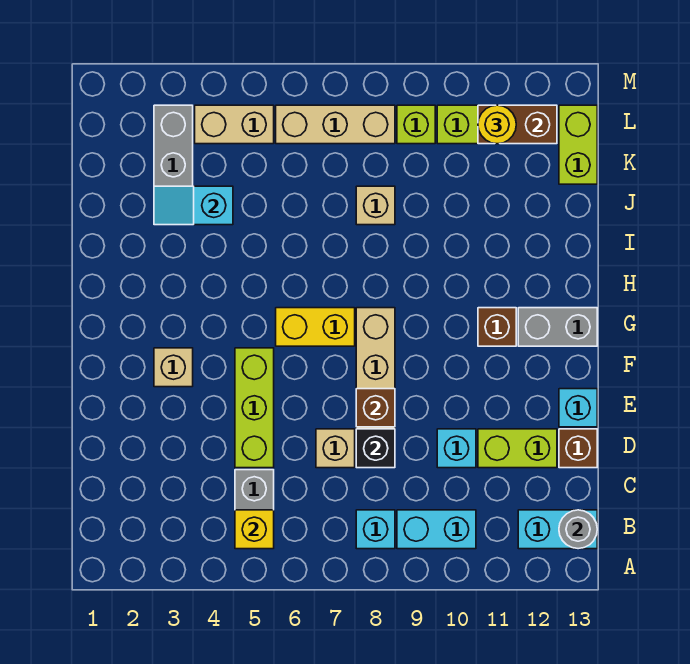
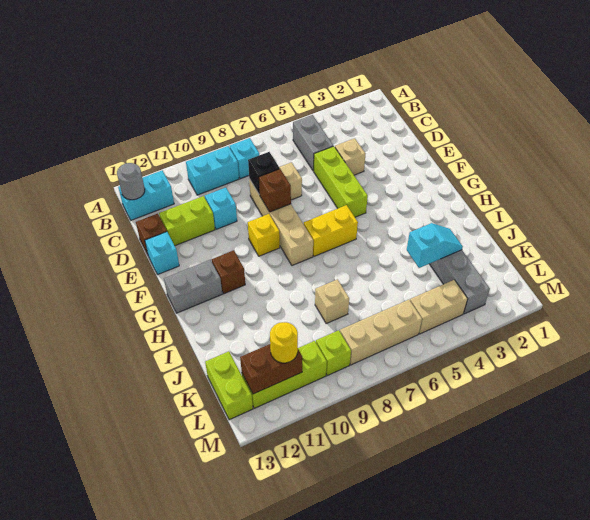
yellow 1x1 brick [235,510,274,549] -> yellow 1x1 brick moved to [248,214,280,256]
tan 1x1 brick [154,348,193,387] -> tan 1x1 brick moved to [335,138,365,175]

